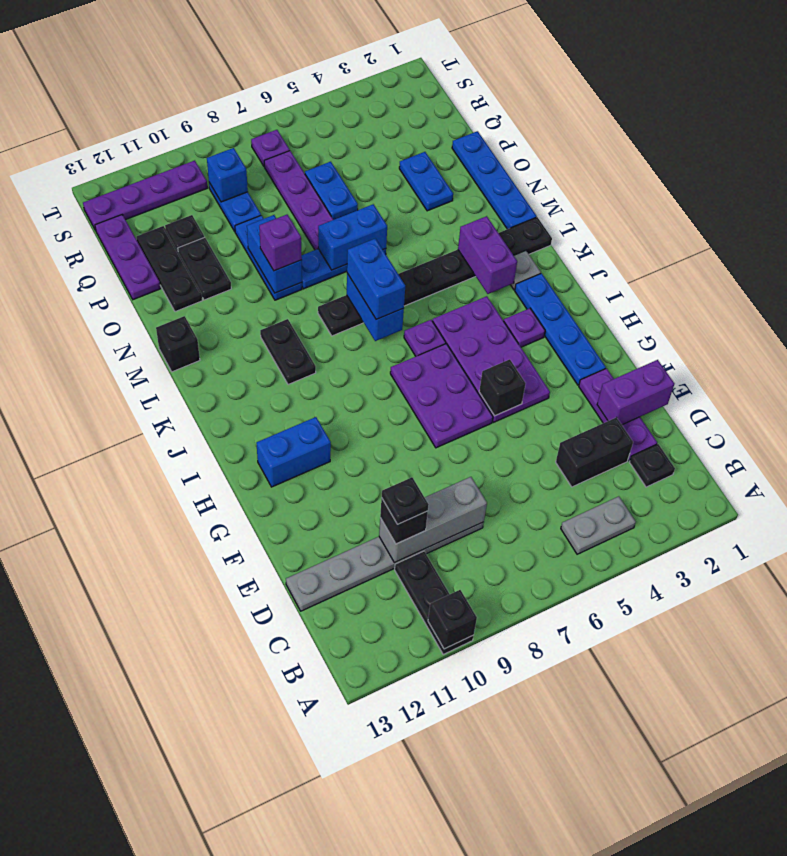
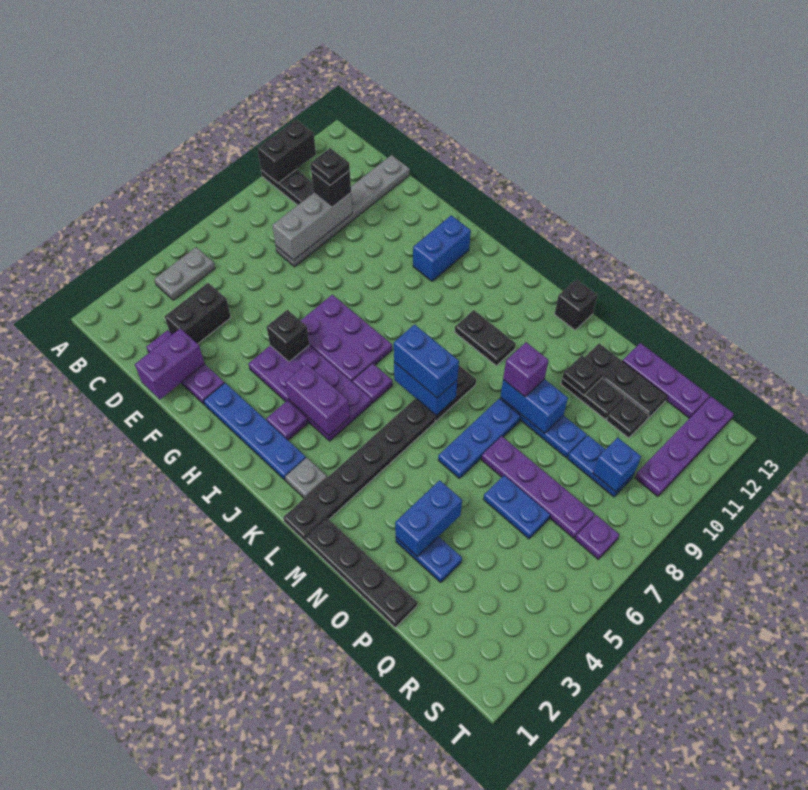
black 1x1 brick [428,590,477,649] -> black 1x2 brick [257,120,316,183]
black 1x1 plate [629,444,675,487] -> black 1x1 plate moved to [562,355,604,395]
purple 1x2 brick [458,216,517,294] -> purple 1x2 brick moved to [285,364,350,435]
blue 1x4 plate [452,131,537,229] -> black 1x4 plate [305,518,417,627]
blue 1x2 brick [318,204,387,270] -> blue 1x2 brick moved to [395,480,462,557]

